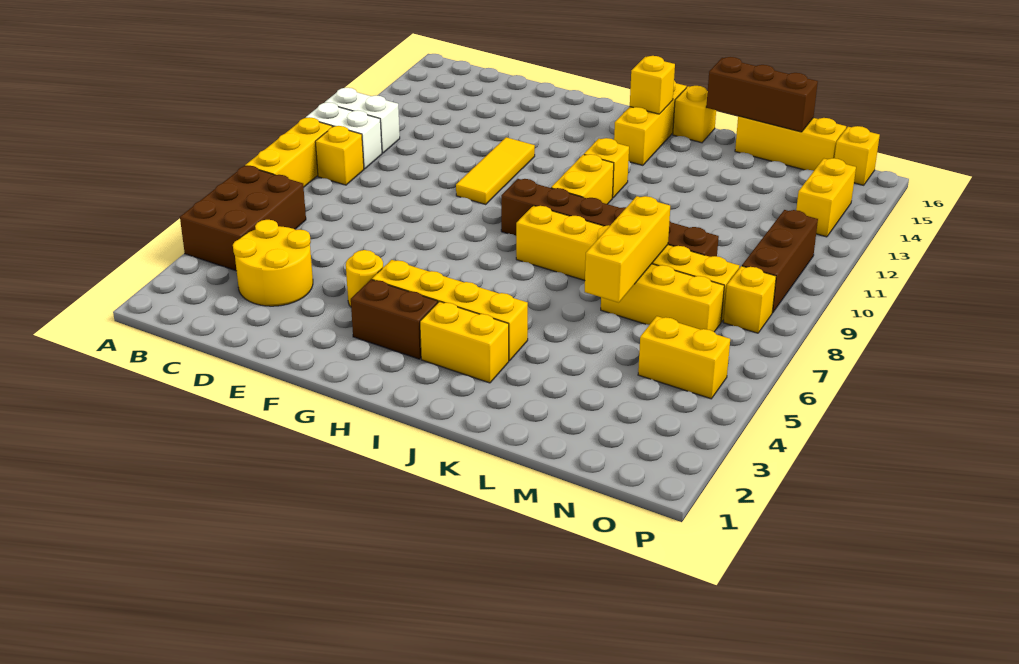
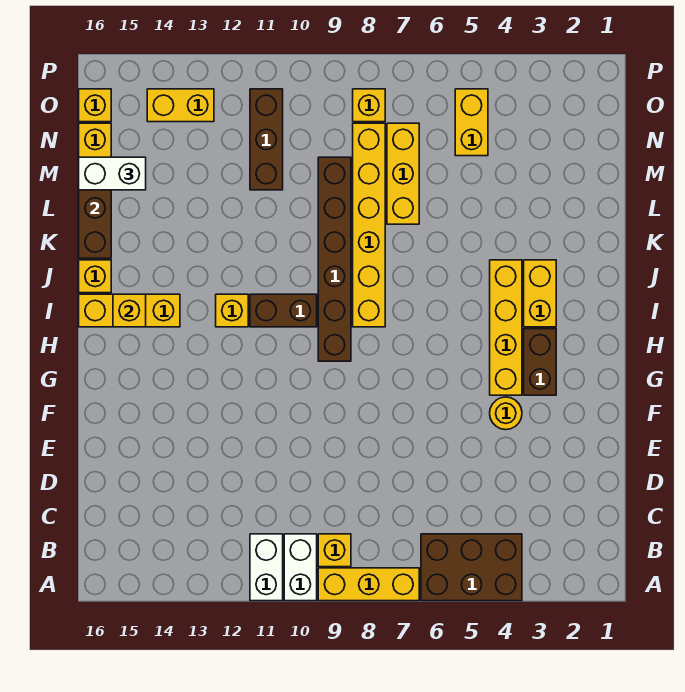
yellow 2x2 round brick [233,220,313,306] -> none
yellow 1x3 tile [456,137,535,204] -> none
yellow 1x2 brick [551,154,614,204] -> brown 1x2 brick [250,294,317,327]
yellow 1x3 brick [585,196,670,303] -> none
none -> white 1x2 brick [79,157,146,190]
brown 1x3 brick [742,210,818,313] -> brown 1x3 brick turned to [250,89,283,190]

